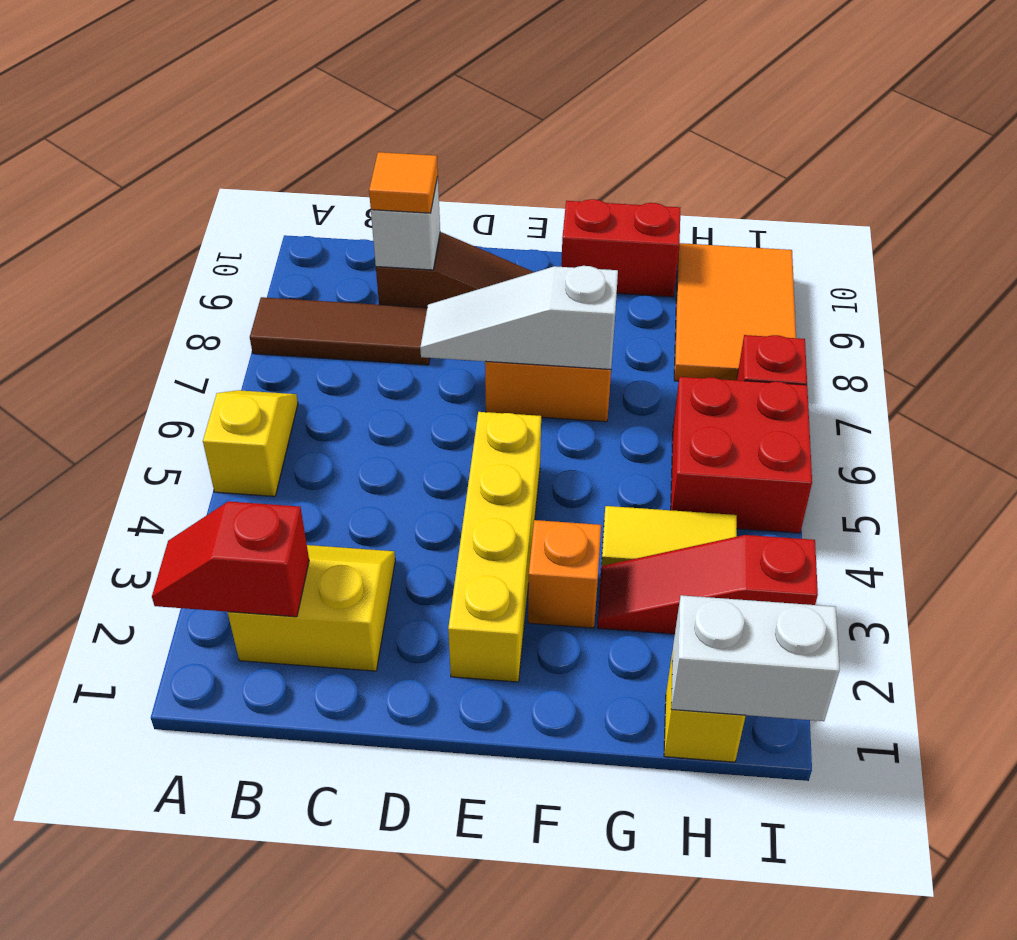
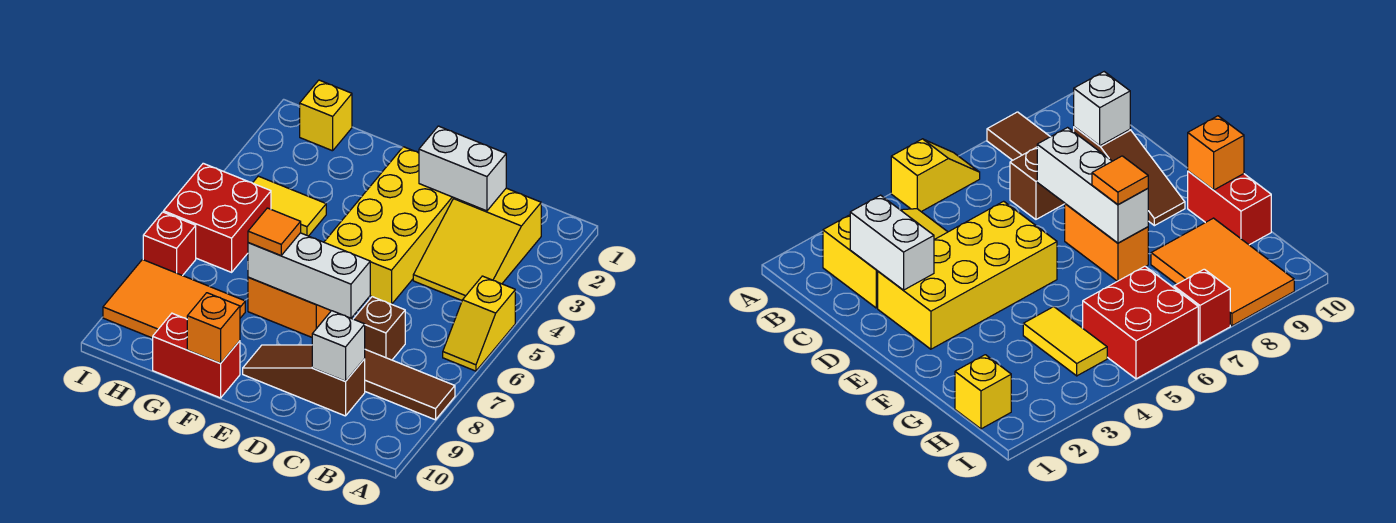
red 1x2 slope [152,501,309,617] -> none
yellow 2x2 slope [228,545,395,671] -> yellow 2x3 slope [413,188,541,300]
none -> brown 1x1 brick [354,297,405,360]
orange 1x1 tile [369,152,438,213] -> orange 1x1 tile moved to [248,208,301,256]
white 1x3 slope [420,266,618,369] -> white 1x3 brick [248,233,370,318]
yellow 1x4 brick [448,412,541,682] -> yellow 2x4 brick [324,147,454,304]
orange 1x1 brick [528,520,601,628] -> orange 1x1 brick moved to [187,293,240,363]
red 1x3 slope [598,535,818,634] -> none
white 1x2 brick [671,595,840,721] -> white 1x2 brick moved to [419,126,506,211]
orange 2x3 tile [674,243,796,381] -> orange 2x3 tile turned to [103,260,245,338]

